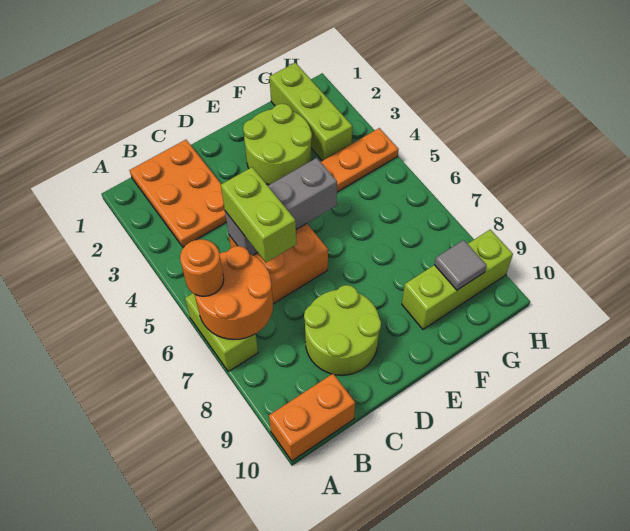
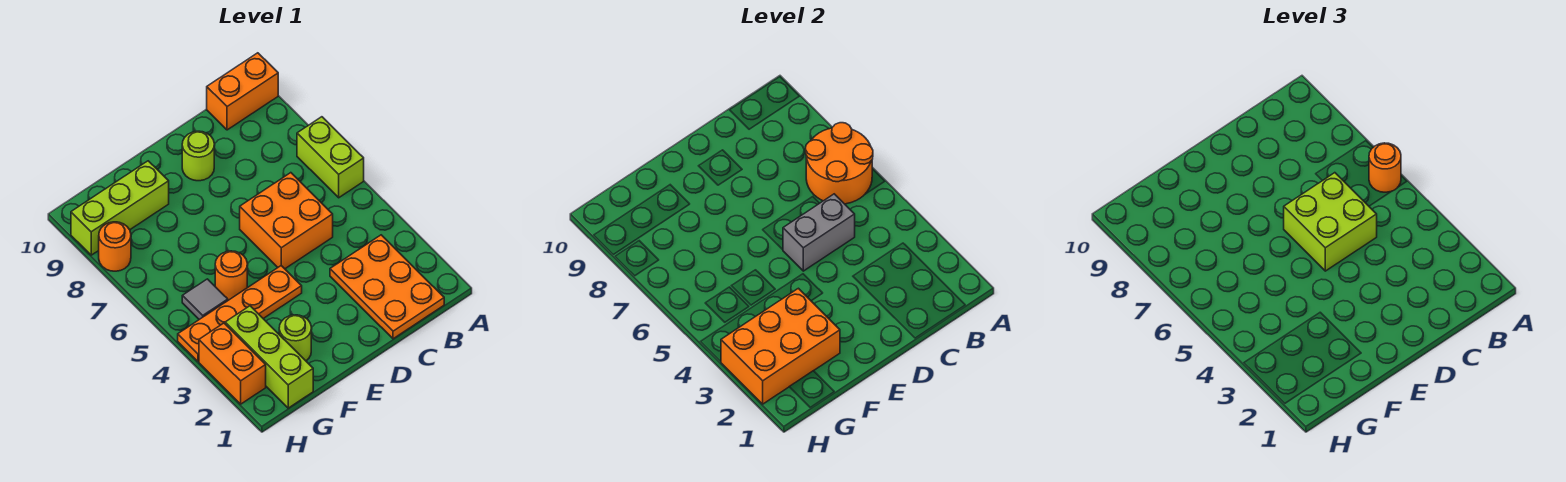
grey 1x3 brick [225,158,337,255] -> grey 1x2 brick [783,194,855,271]
lime 1x2 brick [221,167,296,263] -> lime 2x2 brick [1284,173,1377,271]
lime 2x2 round brick [304,285,381,375] -> lime 1x1 round brick [182,131,214,181]
lime 2x2 round brick [243,104,312,185] -> lime 1x1 round brick [279,315,311,361]
none -> orange 2x3 brick [721,288,840,404]
none -> orange 1x1 round brick [215,251,247,300]
grey 1x1 tile [434,240,487,290] -> grey 1x1 tile moved to [182,279,228,319]
none -> orange 1x2 brick [199,323,266,404]
none -> orange 1x1 round brick [99,222,131,271]

